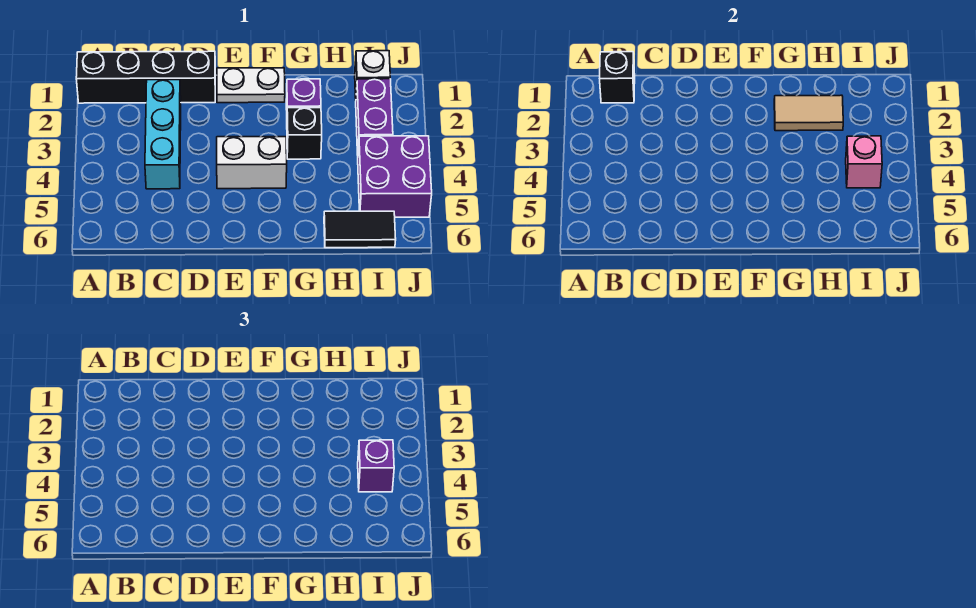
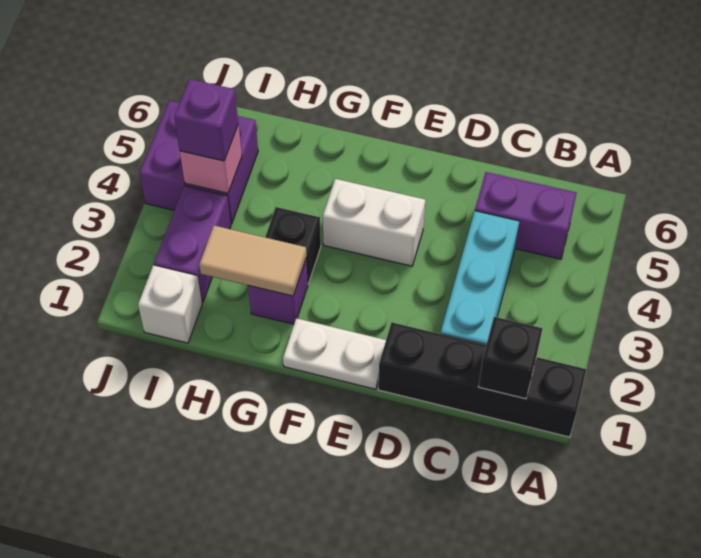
none -> purple 1x2 brick [475,172,577,259]
black 1x2 tile [324,211,396,248] -> none

